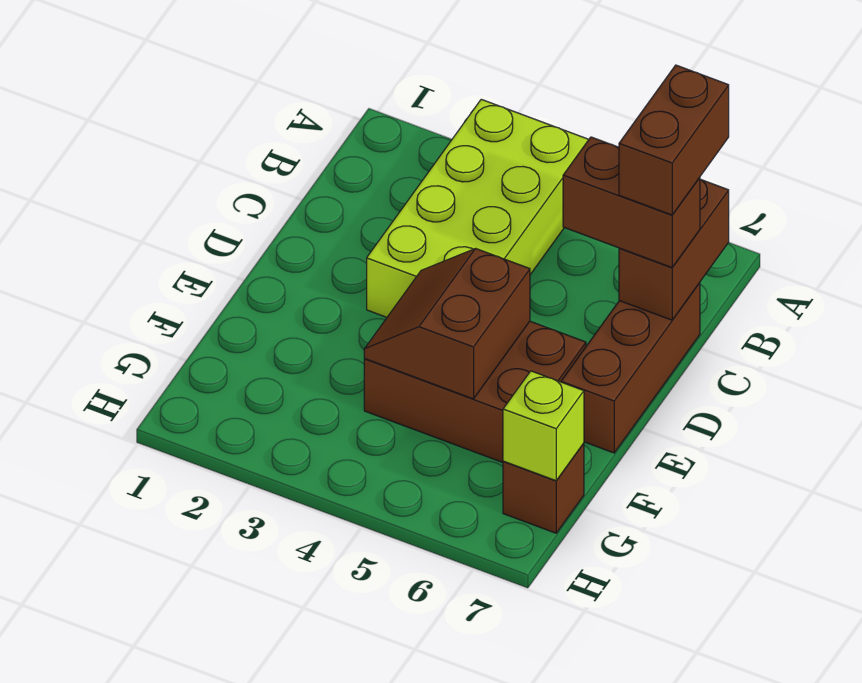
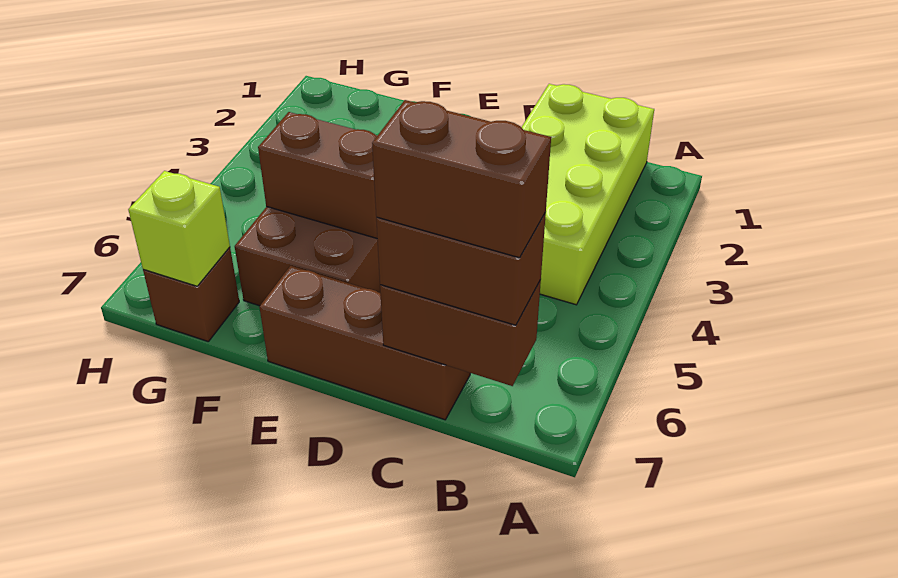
lime 2x4 brick [367,99,589,317] -> lime 2x4 brick turned to [522,84,654,305]
brown 1x2 brick [563,137,700,267] -> brown 1x2 brick turned to [376,213,546,325]

